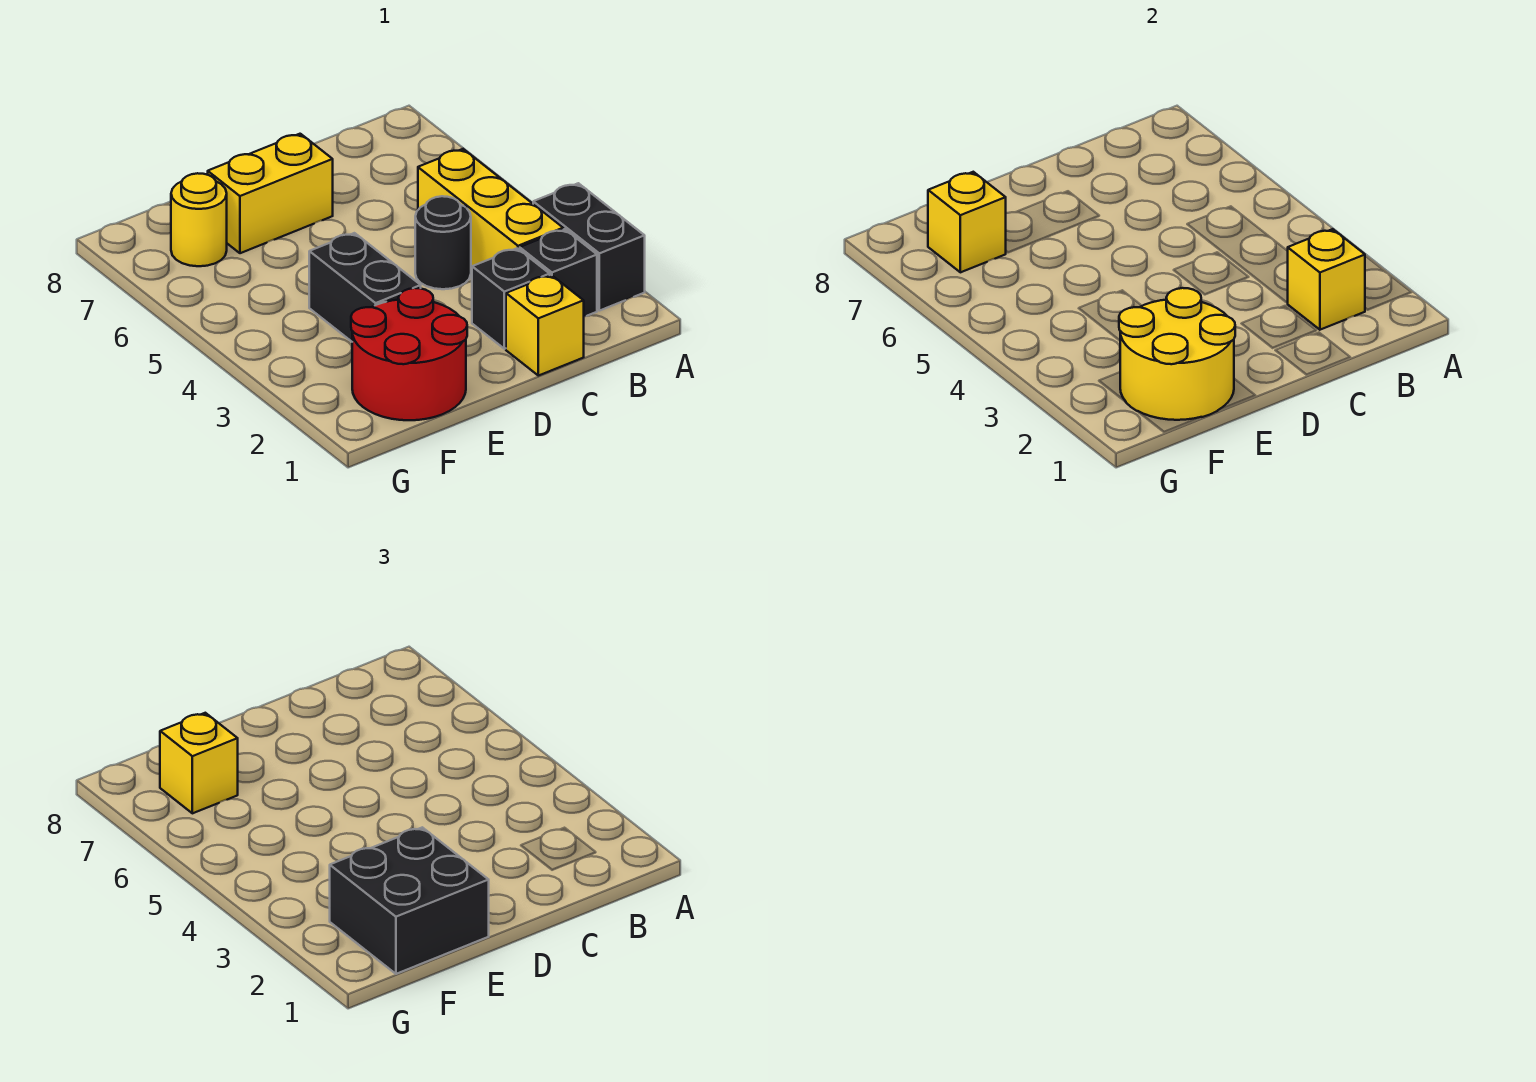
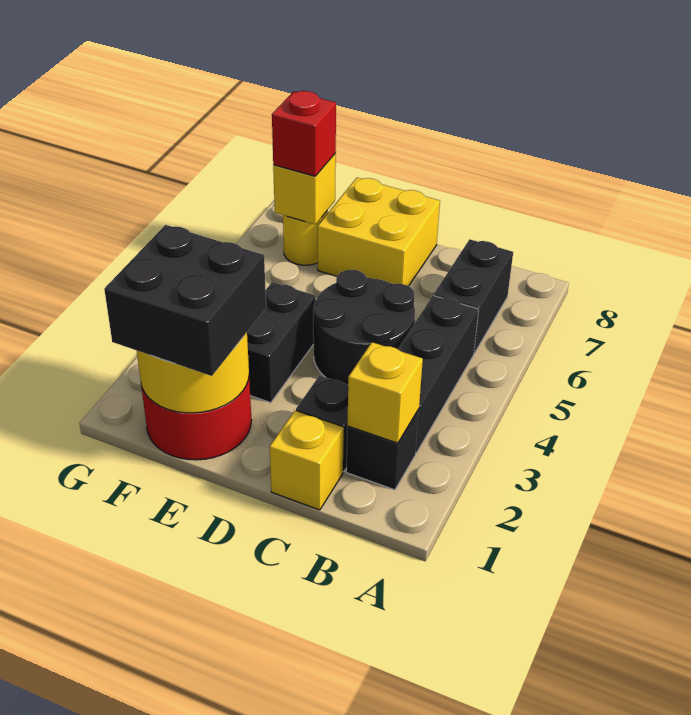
black 1x2 brick [533,183,645,311] -> black 1x2 brick moved to [434,239,513,353]
yellow 1x3 brick [418,149,563,266] -> black 1x3 brick [398,295,479,453]
black 1x1 round brick [415,196,471,289] -> black 2x2 round brick [313,270,415,385]
yellow 1x2 brick [208,134,333,253] -> yellow 2x2 brick [318,178,440,286]
yellow 1x1 brick [160,713,238,813] -> red 1x1 brick [272,91,336,176]

